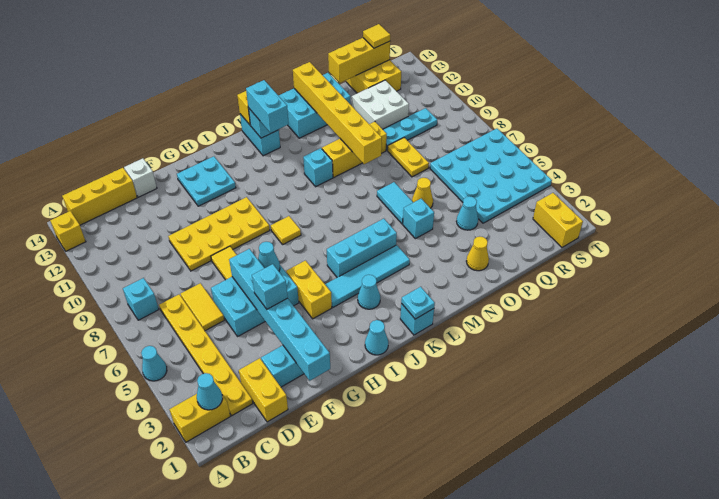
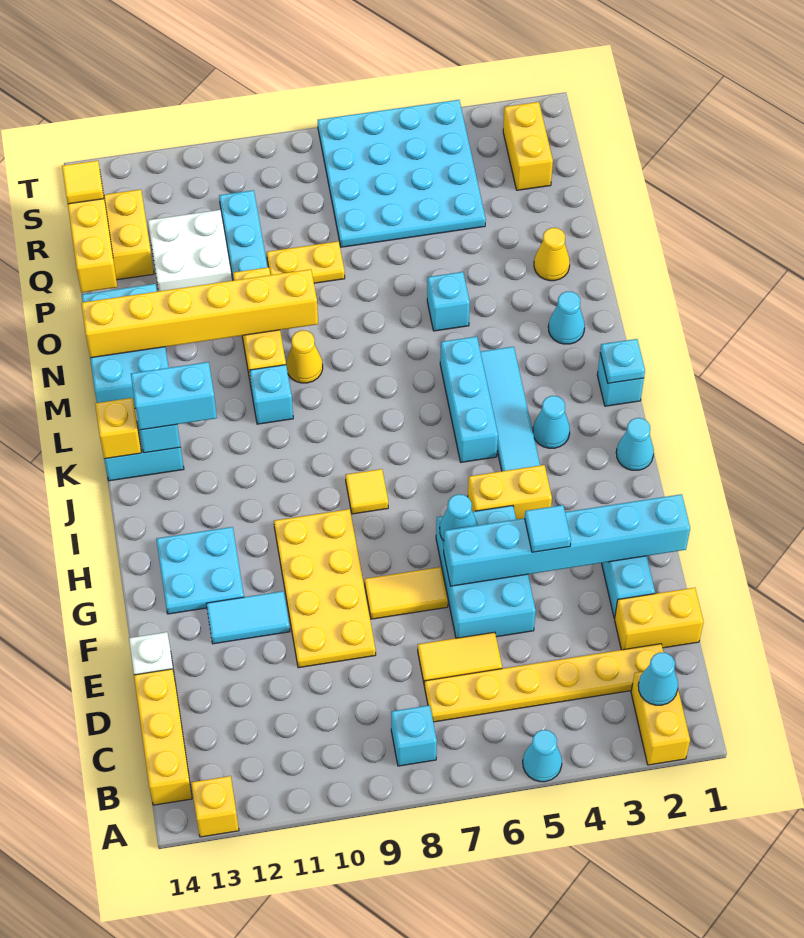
cyan 1x1 brick [252,264,288,309] -> cyan 1x1 tile [525,505,571,552]
cyan 1x2 tile [377,182,413,224] -> cyan 1x2 tile moved to [206,591,290,644]
yellow 1x1 cone [412,178,433,208] -> yellow 1x1 cone moved to [286,330,323,383]
cyan 1x1 cone [456,196,478,230] -> cyan 1x1 cone moved to [548,291,585,344]
yellow 1x2 brick [533,193,583,247] -> yellow 1x2 brick turned to [503,102,553,190]

